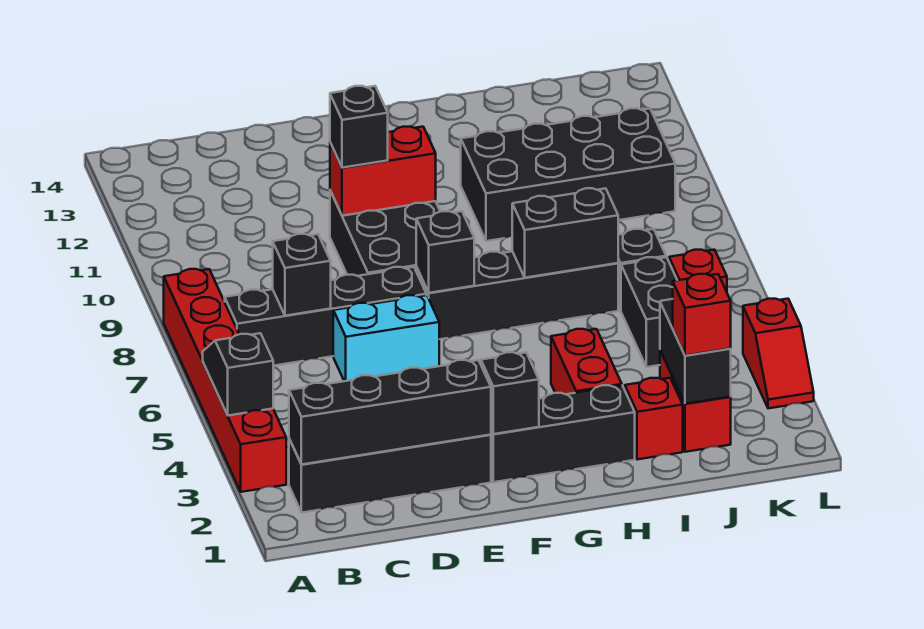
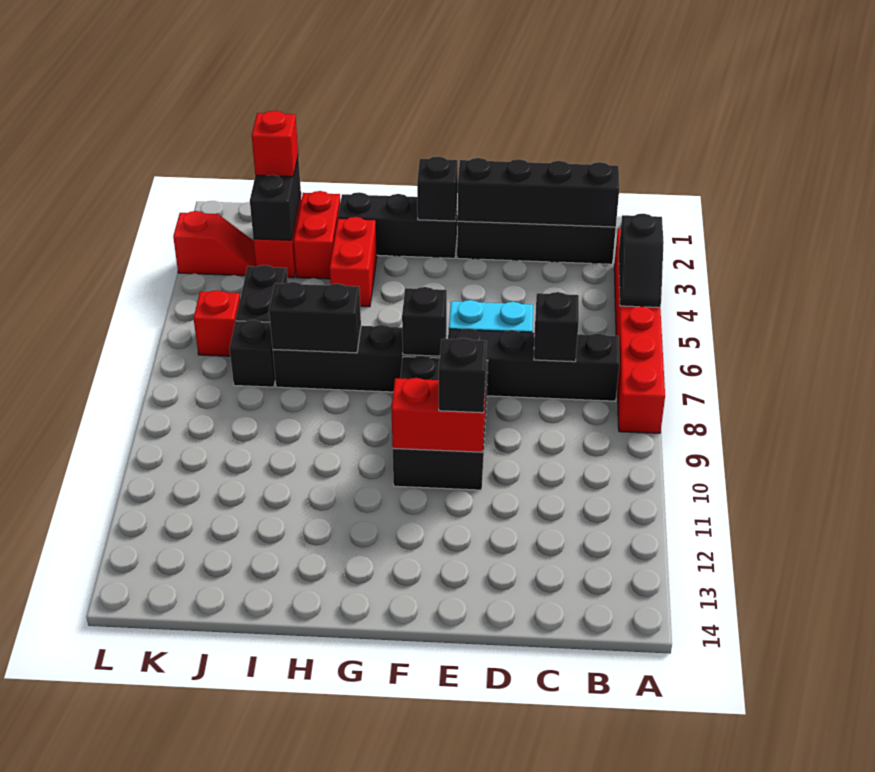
black 2x4 brick [461,108,675,241] -> none
red 1x1 brick [625,378,683,459] -> red 1x2 brick [294,191,340,279]
red 1x2 slope [743,299,814,408] -> red 1x2 slope turned to [173,211,256,276]

